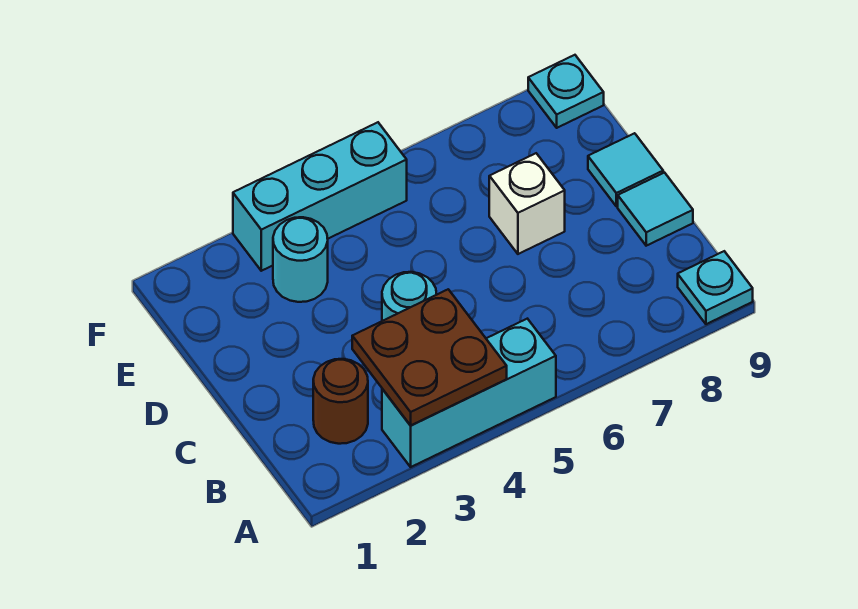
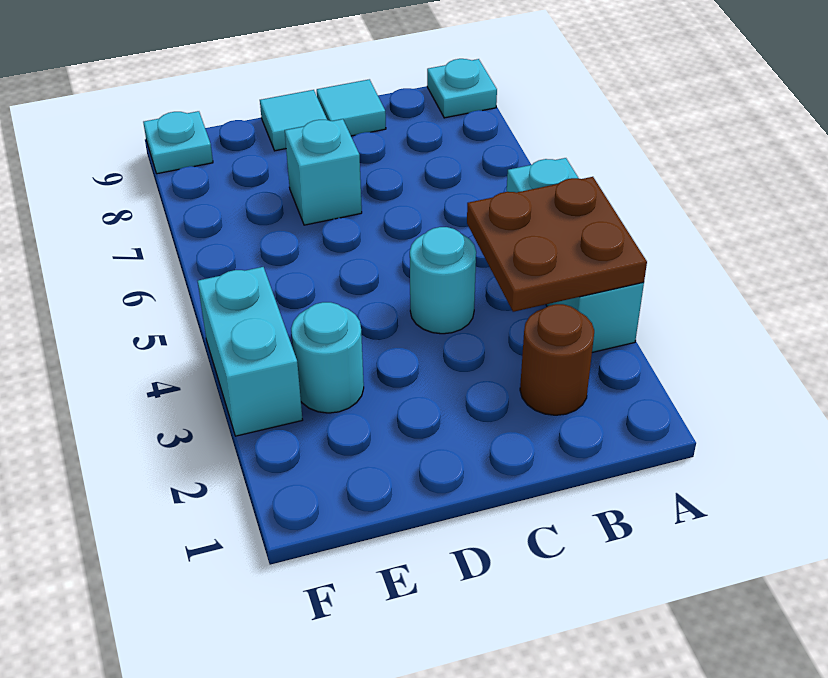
white 1x1 brick [489,153,565,254] -> cyan 1x1 brick [285,119,362,225]
cyan 1x3 brick [233,122,407,271] -> cyan 1x2 brick [198,267,303,436]

